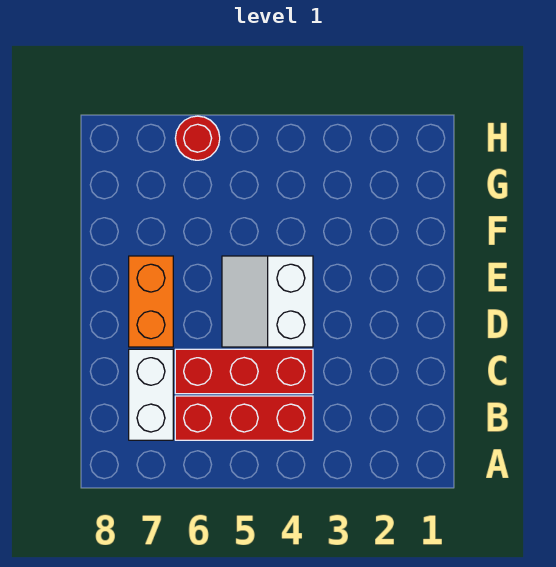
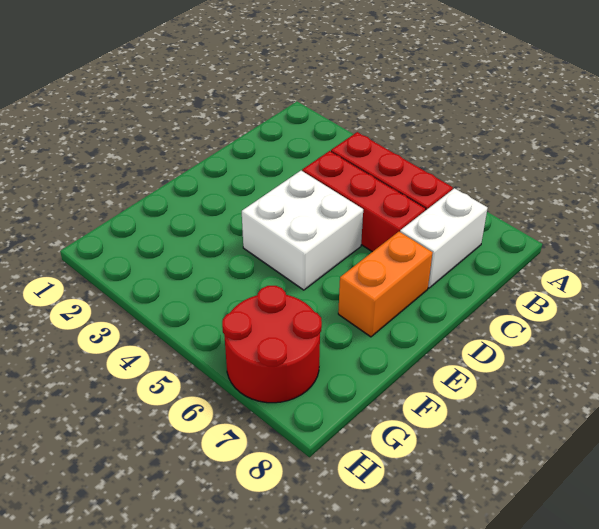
white 2x2 slope [222,256,313,347] -> white 2x2 brick [242,171,363,290]
red 1x1 round brick [175,116,220,160] -> red 2x2 round brick [222,286,322,403]

